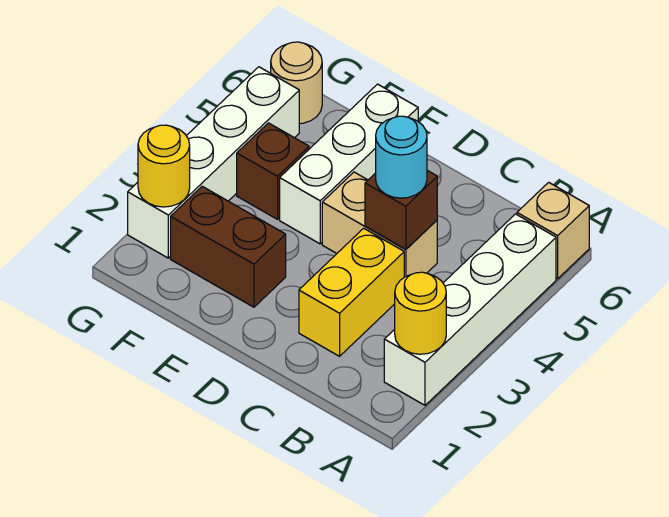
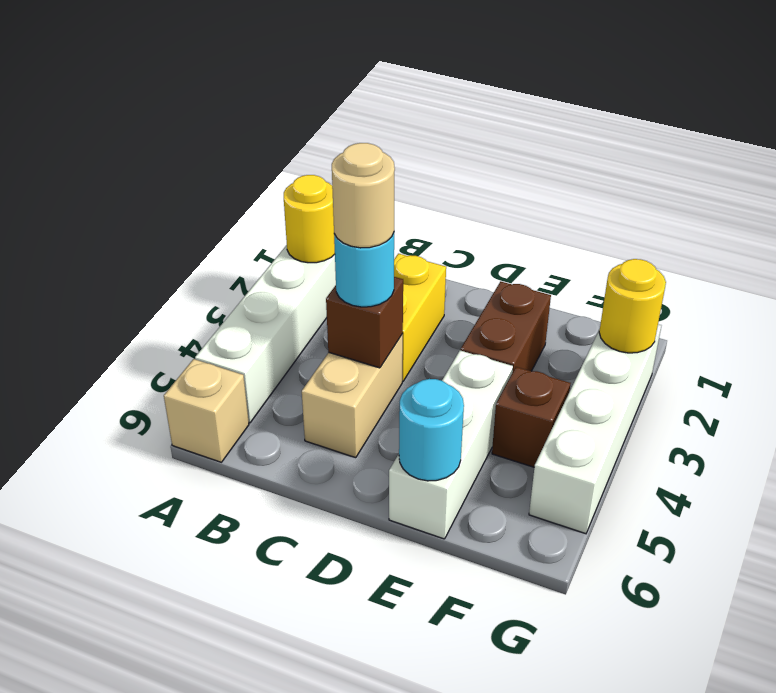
tan 1x2 brick [322,172,437,277] -> tan 1x2 brick turned to [302,334,403,458]
brown 1x2 brick [171,186,286,307] -> brown 1x2 brick turned to [461,281,551,373]
none -> cyan 1x1 round brick [399,379,464,481]
tan 1x1 round brick [271,42,322,124] -> tan 1x1 round brick moved to [332,143,395,248]

